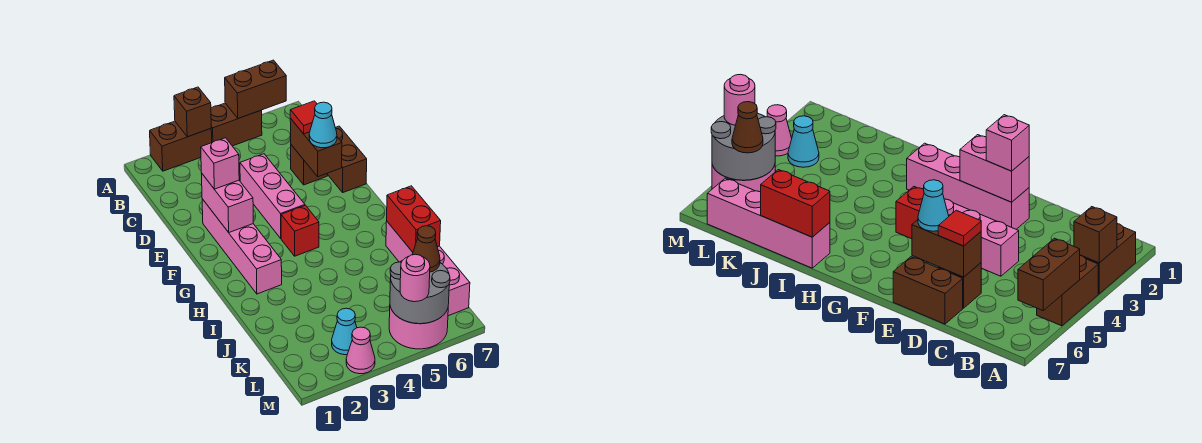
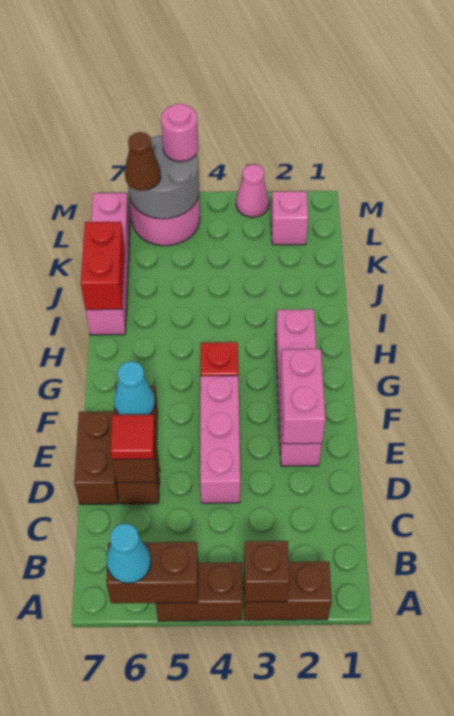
pink 1x1 brick [201,138,239,189] -> pink 1x1 brick moved to [271,191,308,245]
cyan 1x1 cone [332,308,357,355] -> cyan 1x1 cone moved to [106,523,151,583]

